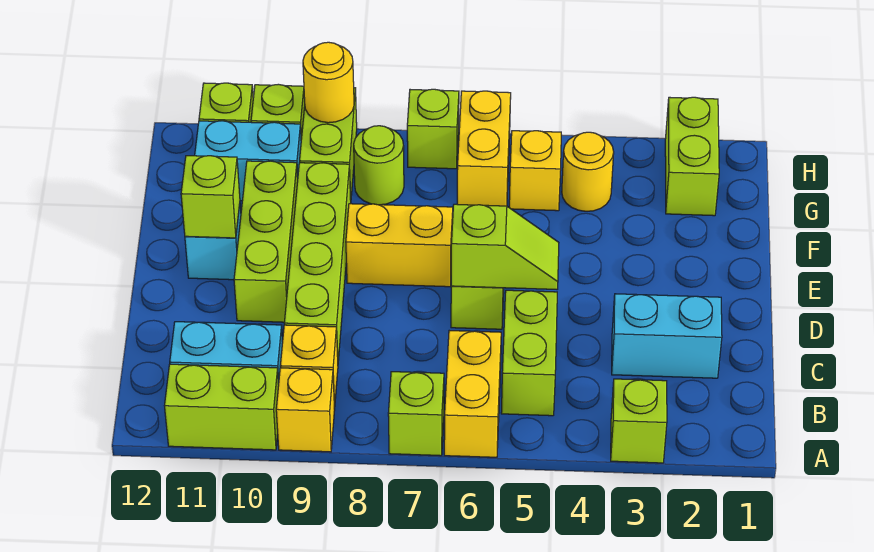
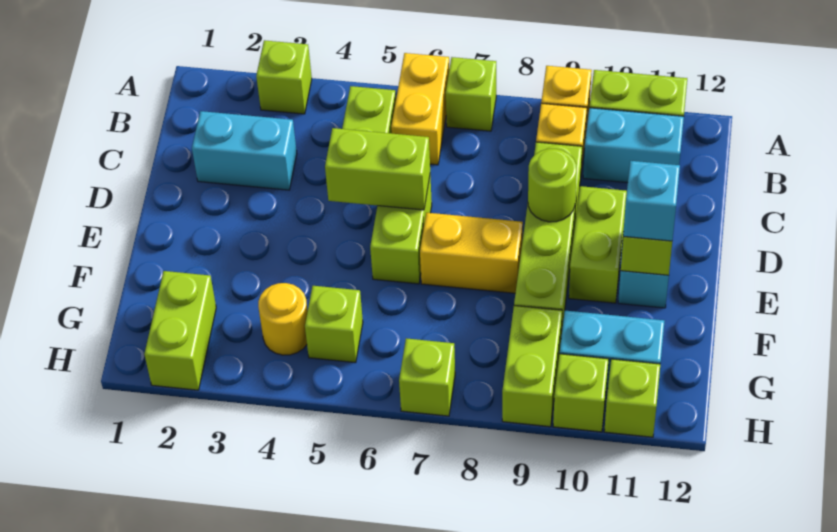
lime 1x2 slope [451,204,559,289] -> lime 1x2 brick [325,128,430,210]
lime 1x3 brick [234,161,298,322] -> lime 1x2 brick [569,186,627,303]
none -> cyan 1x1 brick [623,161,680,241]
yellow 1x1 brick [509,131,561,211] -> lime 1x1 brick [305,286,363,363]
yellow 1x2 brick [457,91,511,206] -> none
lime 1x1 round brick [354,126,404,205] -> lime 1x1 round brick moved to [528,149,577,222]
yellow 1x1 round brick [303,42,354,123] -> none

